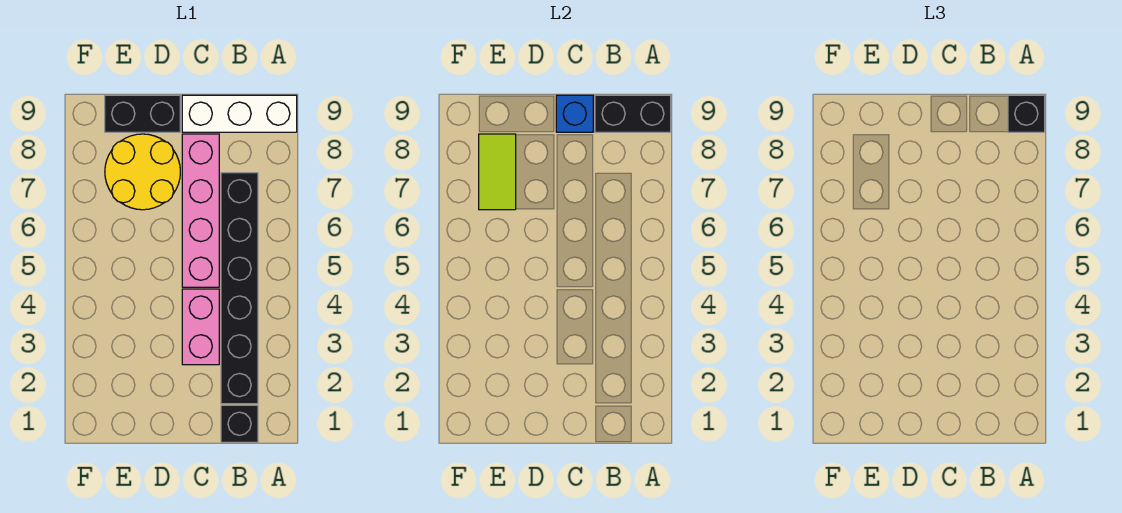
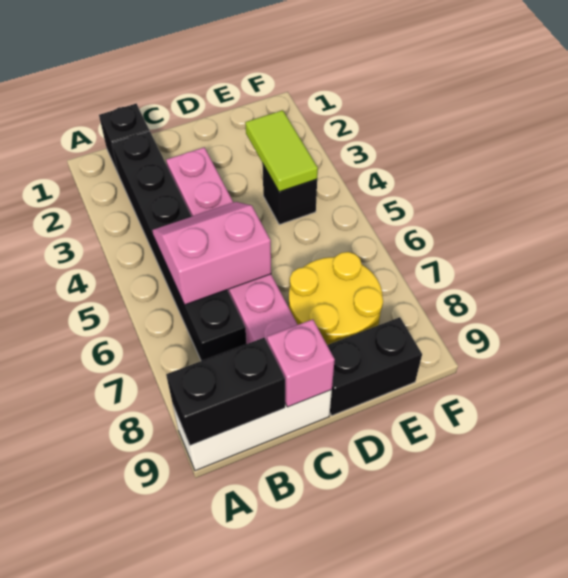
black 1x1 brick [1008,95,1045,132] -> black 1x1 brick moved to [263,165,317,225]
none -> pink 2x2 slope [152,202,271,305]
blue 1x1 brick [556,95,593,132] -> pink 1x1 brick [267,319,335,407]
lime 1x2 tile [479,134,516,210] -> lime 1x2 tile moved to [245,110,318,192]

